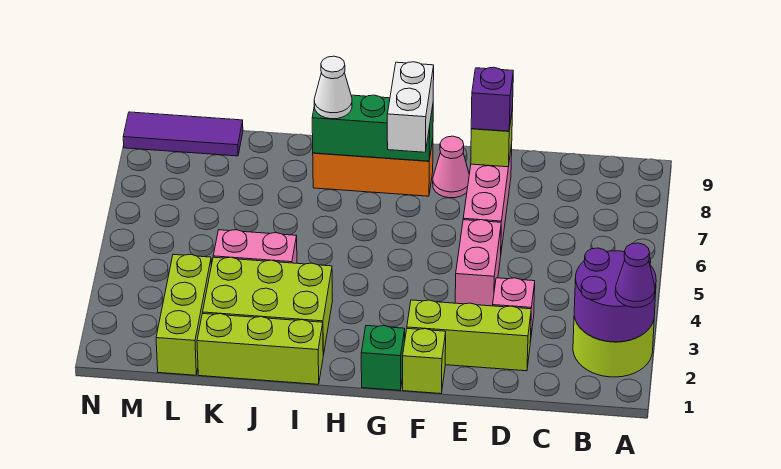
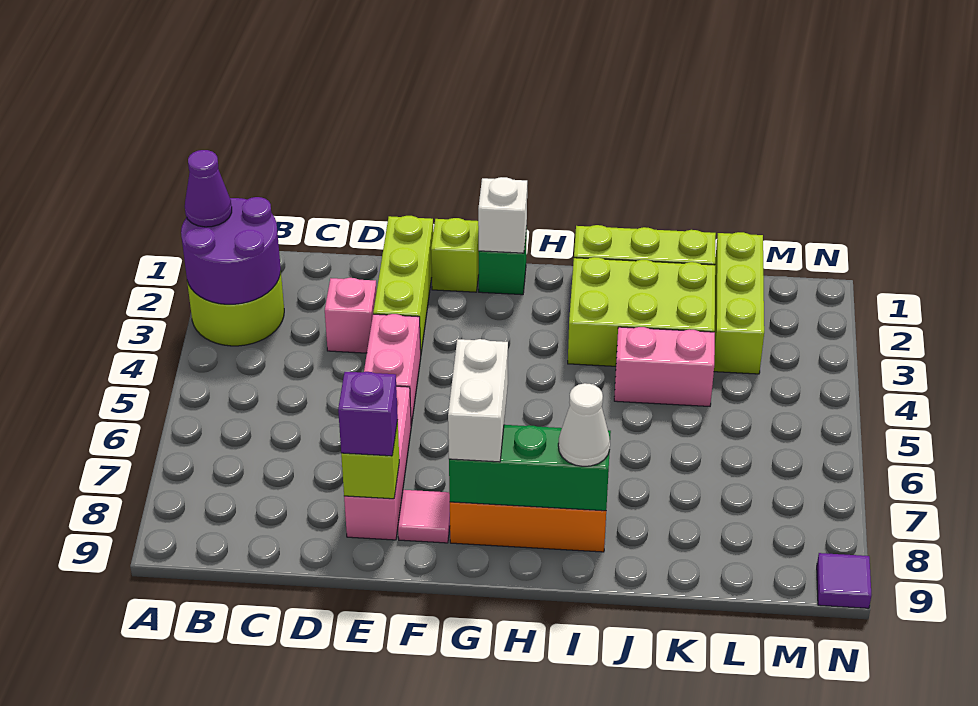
lime 1x3 brick [407,300,531,371] -> lime 1x3 brick turned to [373,216,433,352]
pink 1x1 cone [433,136,469,198] -> pink 1x1 tile [398,490,450,543]
none -> white 1x1 brick [478,177,527,253]
purple 1x3 tile [123,112,243,156] -> purple 1x1 tile [817,553,871,608]

